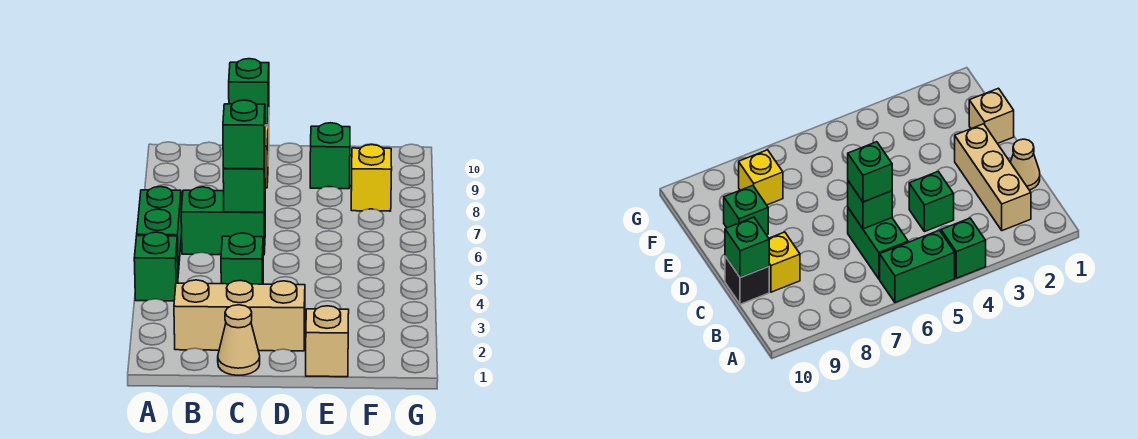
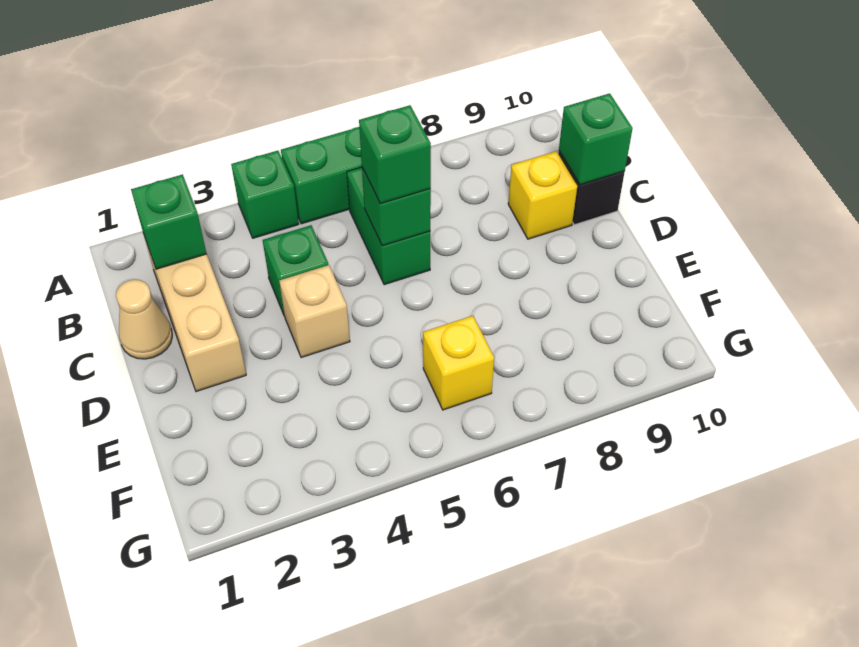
tan 1x1 brick [306,306,349,377] -> tan 1x1 brick moved to [279,265,350,358]
green 1x1 brick [310,123,350,189] -> green 1x1 brick moved to [131,174,207,269]
yellow 1x1 brick [351,145,392,211] -> yellow 1x1 brick moved to [423,316,494,410]

